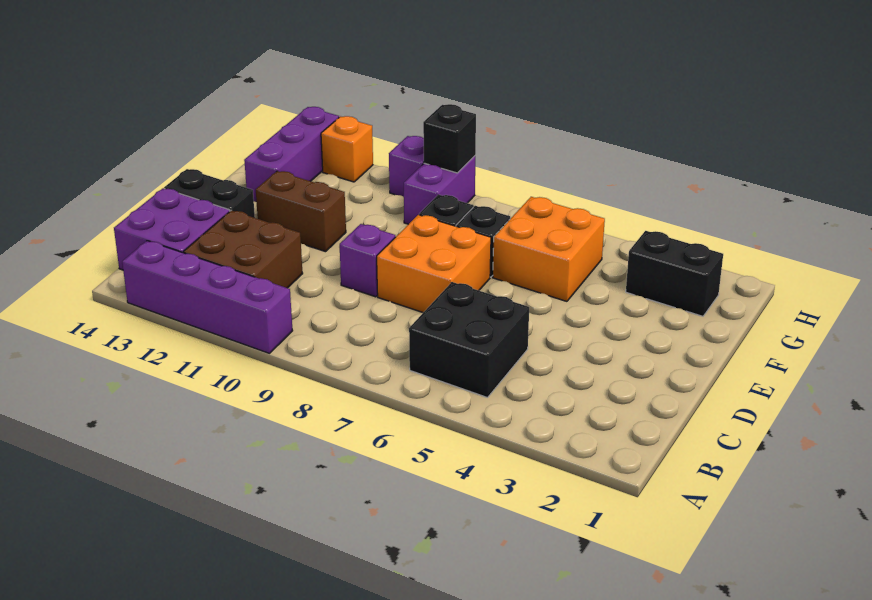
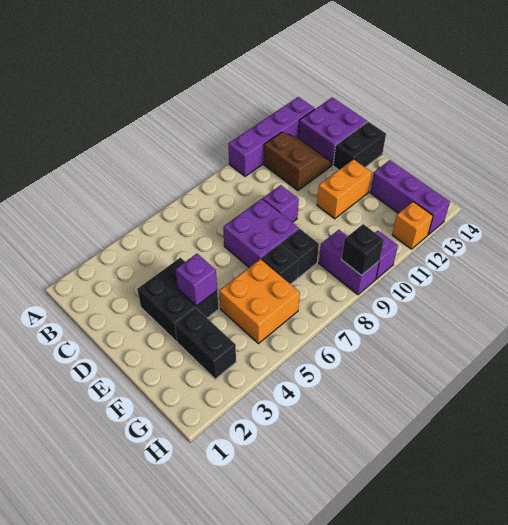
black 2x2 brick [409,282,529,398] -> black 2x2 brick moved to [137,258,219,342]
brown 2x2 brick [184,210,303,288] -> brown 2x2 slope [264,132,332,191]
orange 2x2 brick [377,215,491,312] -> purple 2x2 brick [223,199,299,267]
none -> purple 1x1 brick [175,254,217,306]
brown 1x2 brick [256,171,346,252] -> orange 1x2 brick [317,159,372,219]
black 1x2 brick [626,231,723,316] -> black 1x2 brick turned to [175,308,236,379]

